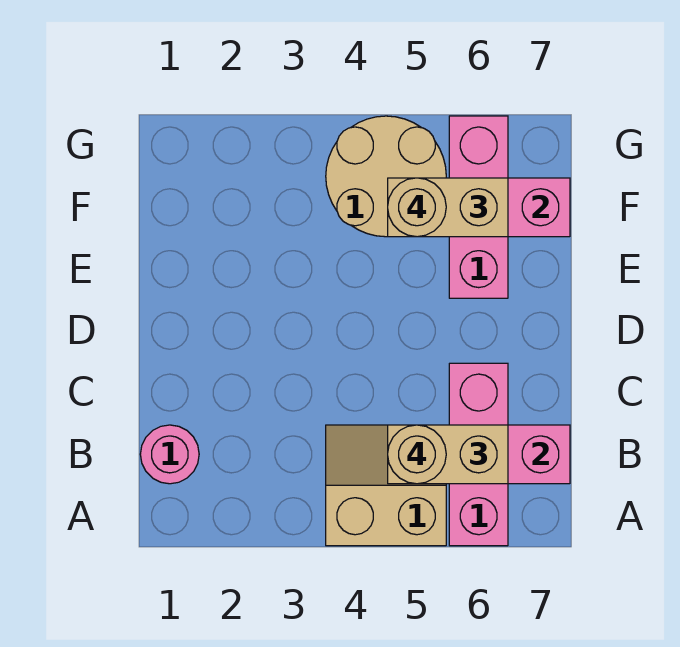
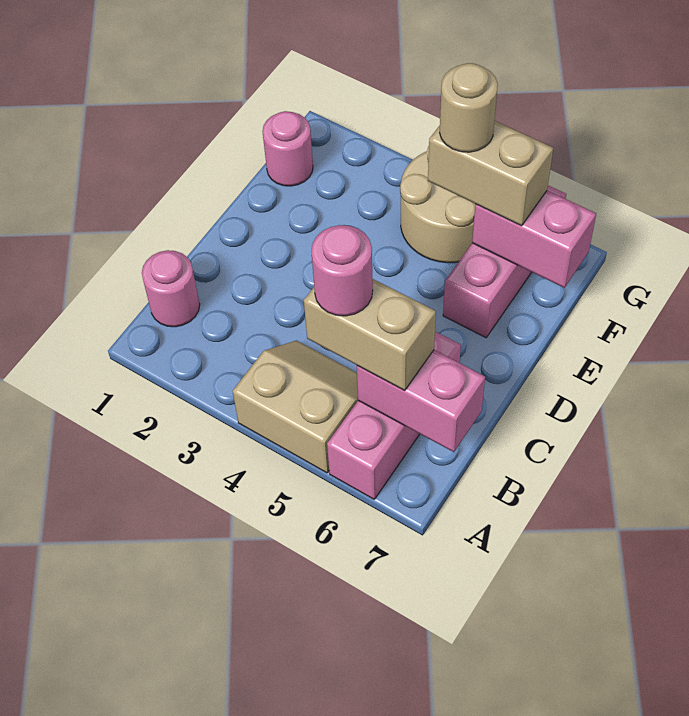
tan 1x1 round brick [388,425,446,484] -> pink 1x1 round brick [311,225,373,316]
none -> pink 1x1 round brick [262,111,313,186]

